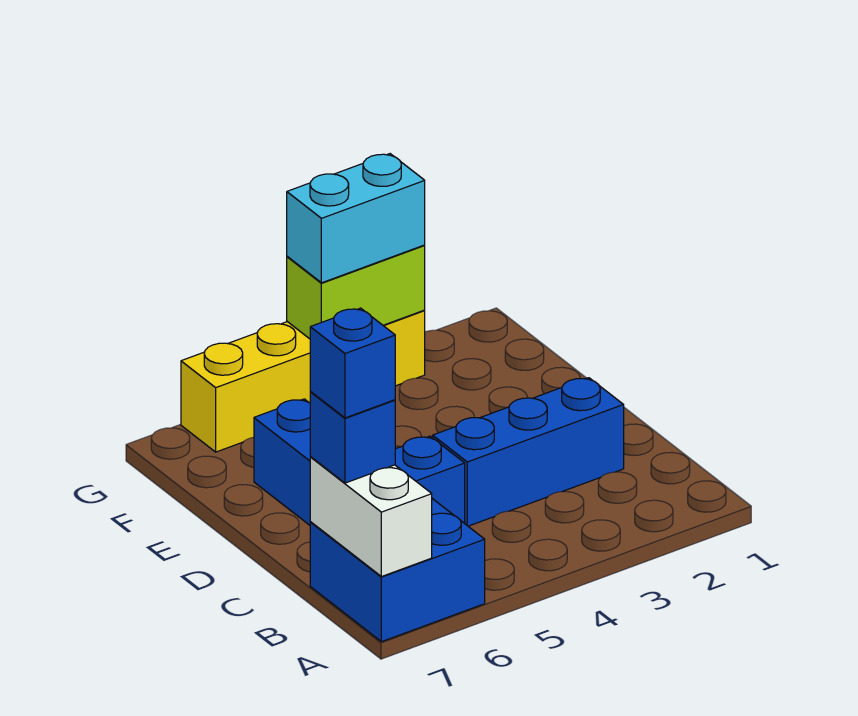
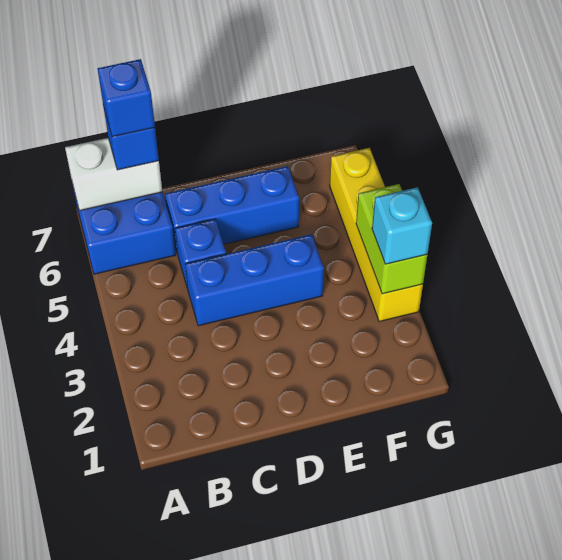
blue 1x3 brick [433,378,624,526] -> blue 1x3 brick turned to [185,234,324,326]
cyan 1x2 brick [287,154,425,283] -> cyan 1x1 brick [372,187,432,264]

